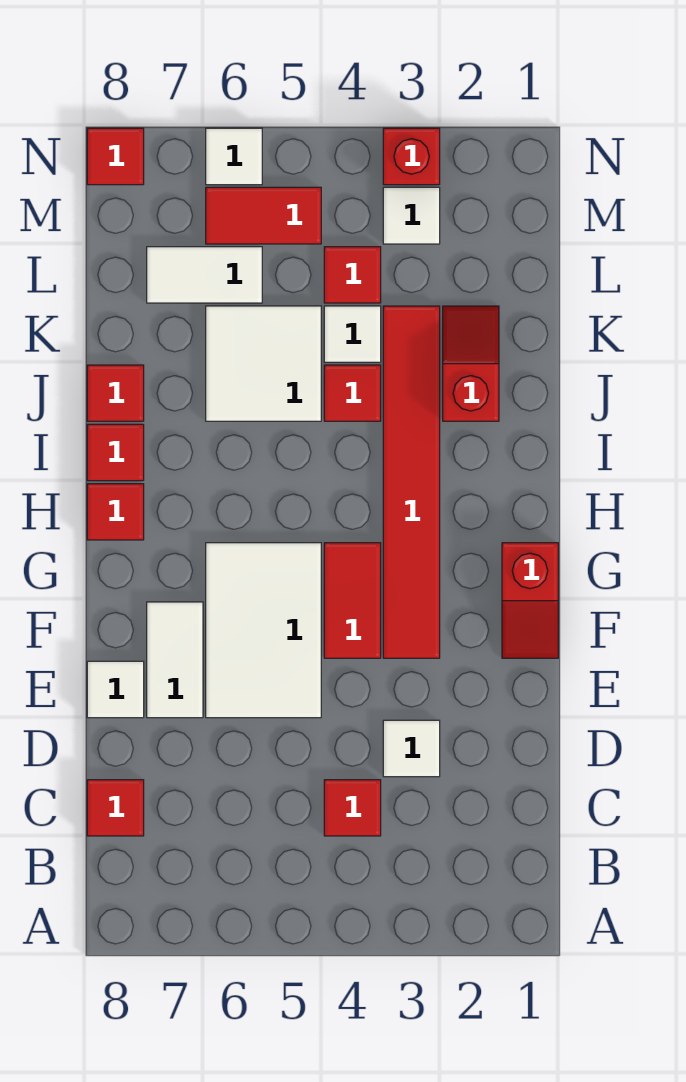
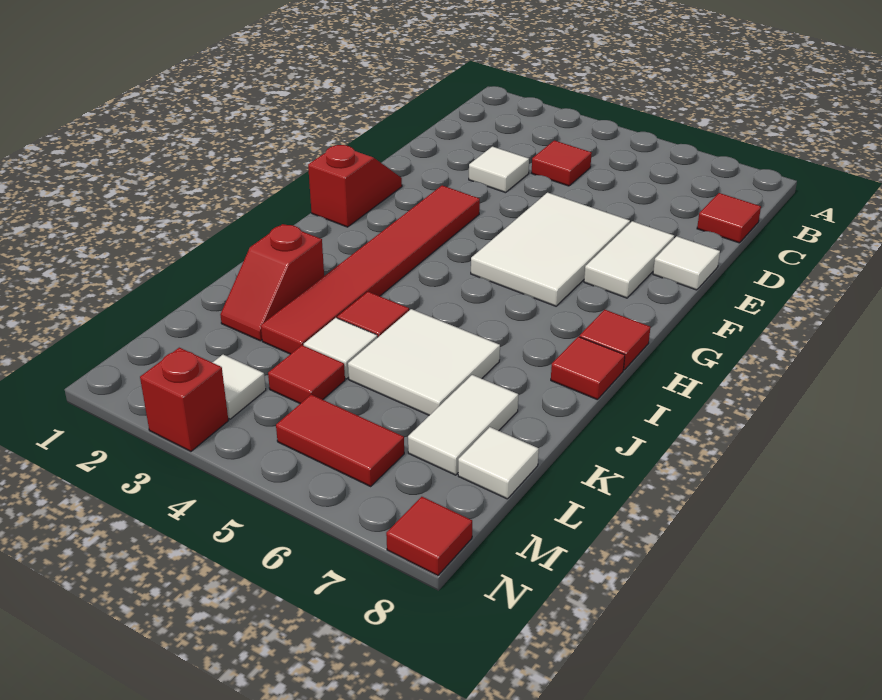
red 1x2 tile [324,543,381,658] -> none
red 1x1 tile [87,365,144,421] -> none
white 1x2 tile [147,247,262,303] -> white 1x2 tile turned to [408,375,518,475]
white 1x1 tile [206,128,262,185] -> white 1x1 tile moved to [458,427,539,499]

